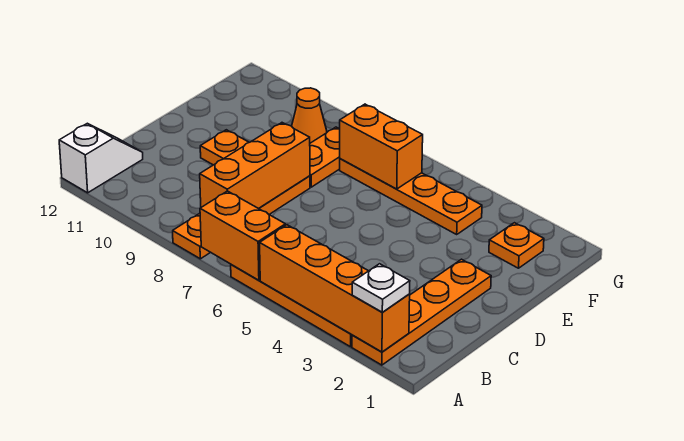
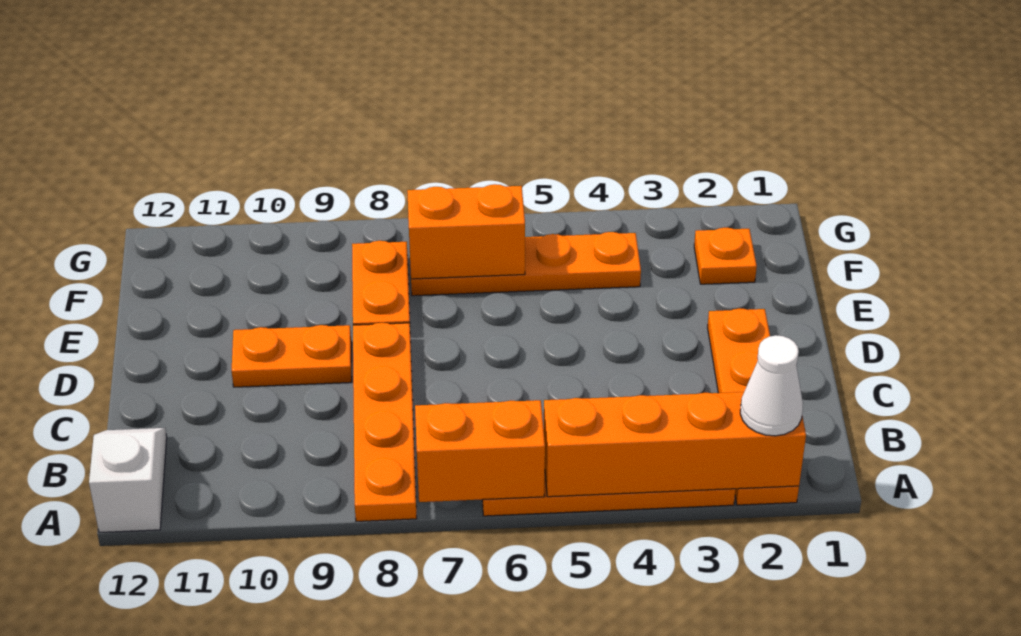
white 1x1 plate [352,264,410,312] -> white 1x1 cone [740,335,803,436]
orange 1x3 brick [200,123,310,209] -> none
orange 1x1 cone [292,88,327,143] -> none

